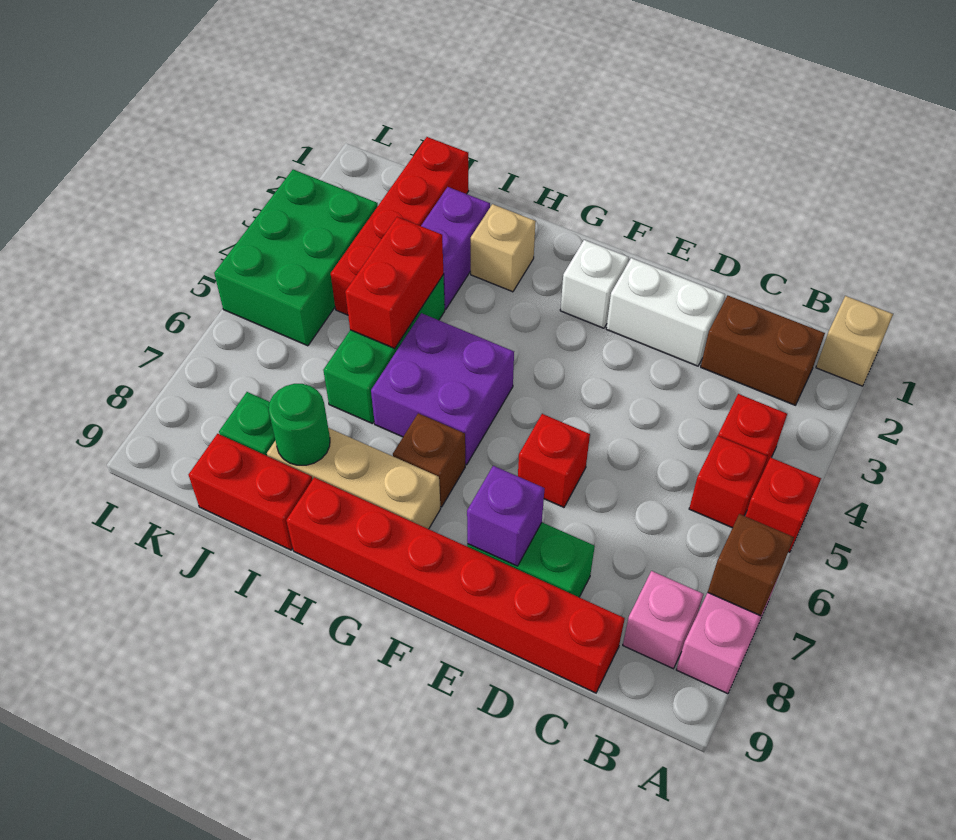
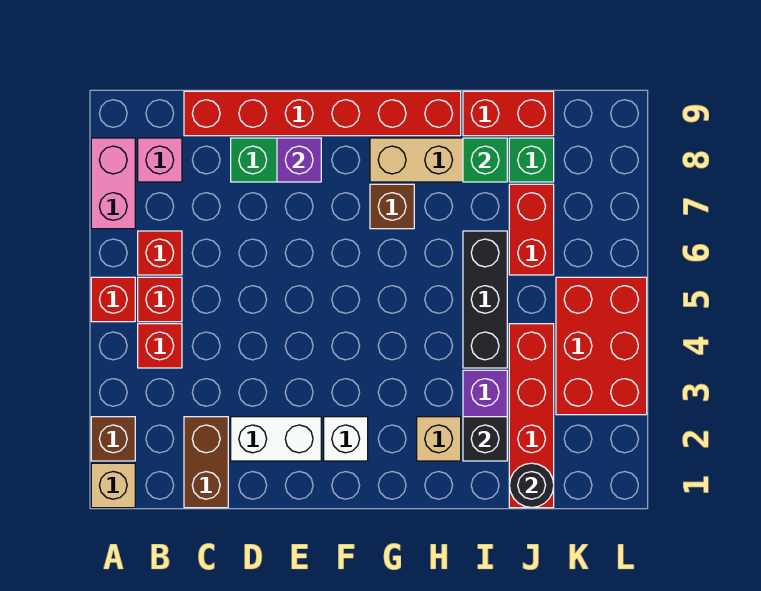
brown 1x1 brick [708,514,794,616] -> brown 1x1 brick moved to [91,417,135,461]
brown 1x2 brick [701,296,825,405] -> brown 1x2 brick turned to [184,417,228,508]
red 1x1 brick [518,414,590,507] -> red 1x1 brick moved to [138,231,182,275]
purple 2x2 brick [371,313,514,465] -> none
none -> black 1x1 brick [463,417,507,461]
green 1x3 brick [323,275,445,424] -> black 1x3 brick [463,231,507,368]
red 1x2 brick [345,217,443,348] -> red 1x2 brick moved to [509,184,554,275]
green 1x1 round brick [269,384,330,465] -> green 1x1 brick [463,138,507,182]
none -> black 1x1 round brick [510,463,554,508]
green 2x3 brick [214,170,378,346] -> red 2x3 brick [556,277,647,415]

